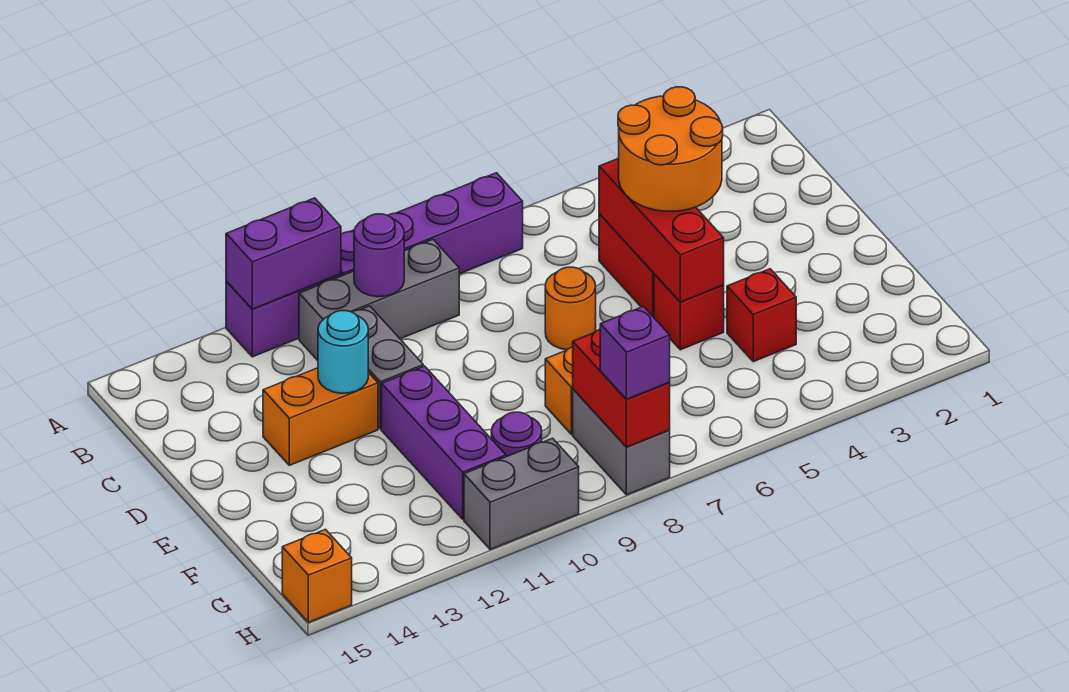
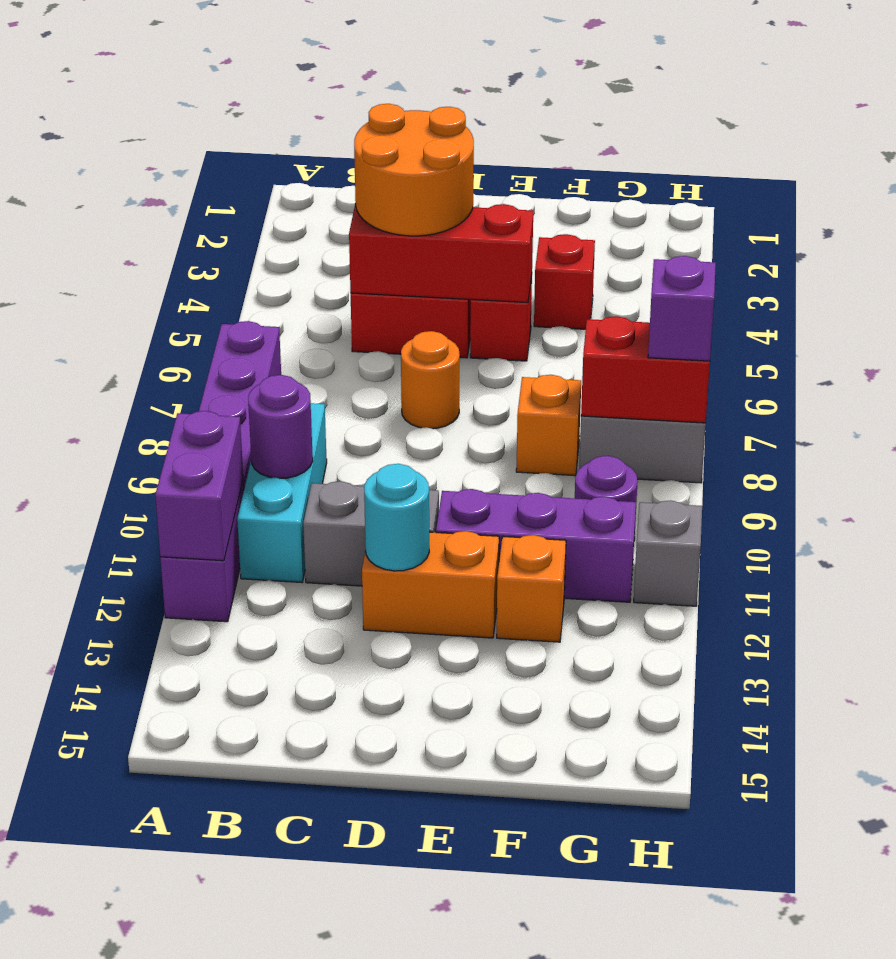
grey 1x3 brick [299,239,459,361] -> cyan 1x3 brick [237,403,327,582]
orange 1x2 brick [263,368,378,465] -> orange 1x2 brick turned to [362,531,499,638]
grey 1x2 brick [464,438,579,550] -> grey 1x1 brick [634,501,702,606]
orange 1x1 brick [282,529,352,622] -> orange 1x1 brick moved to [497,535,566,642]

